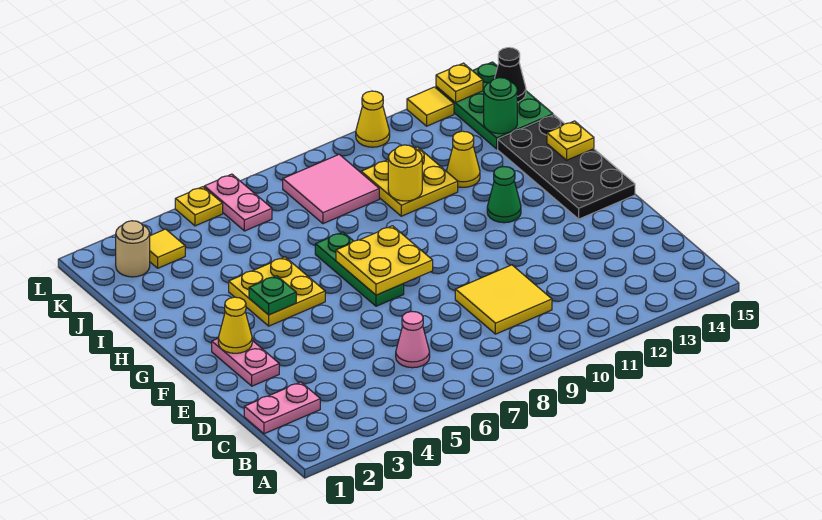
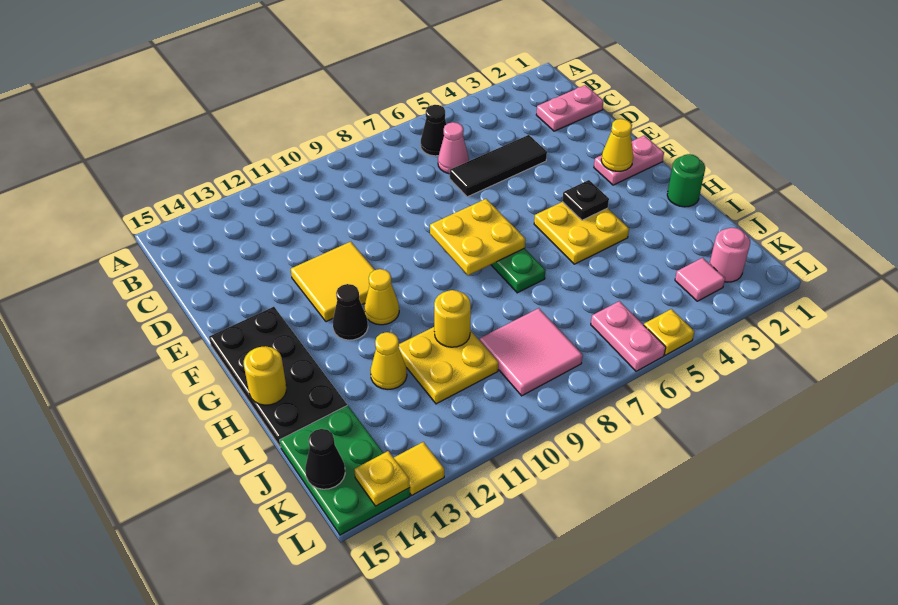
none -> black 1x1 cone [421,105,447,156]
yellow 2x2 tile [455,265,552,334] -> yellow 2x2 tile moved to [291,242,375,322]
none -> black 1x3 tile [450,135,547,197]
pink 1x2 plate [212,339,279,386] -> pink 1x2 plate turned to [594,136,664,185]
green 1x1 plate [249,276,296,315] -> black 1x1 plate [562,180,609,220]
green 1x1 cone [487,166,521,223] -> black 1x1 cone [333,284,368,340]
yellow 1x1 plate [547,121,594,160] -> yellow 1x1 round brick [244,346,286,405]
green 1x1 round brick [484,78,517,134] -> green 1x1 round brick moved to [667,154,705,207]
tan 1x1 round brick [116,221,150,277] -> pink 1x1 round brick [710,228,750,282]
yellow 1x1 tile [150,229,185,268] -> pink 1x1 tile [675,258,725,301]
yellow 1x1 cone [356,91,390,147] -> yellow 1x1 cone moved to [364,269,399,325]

